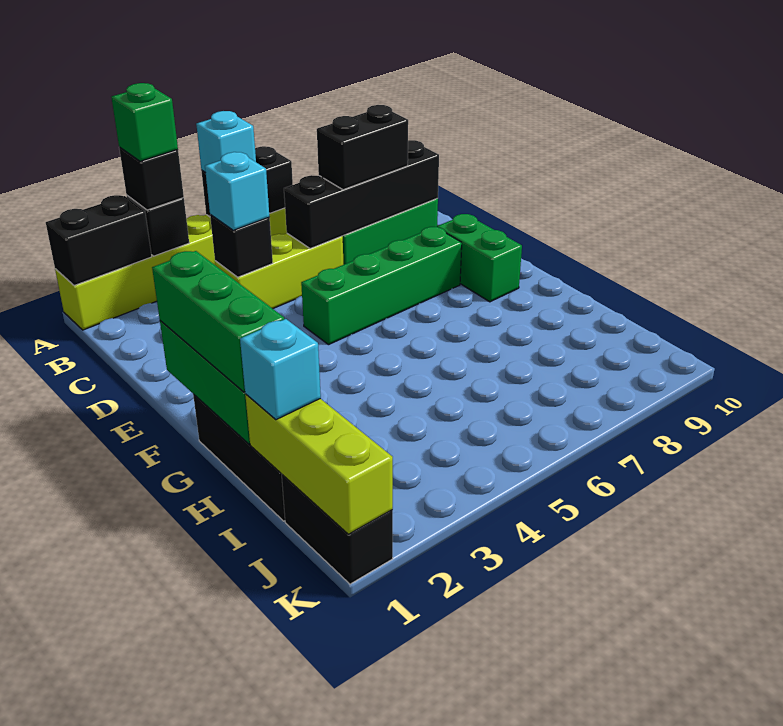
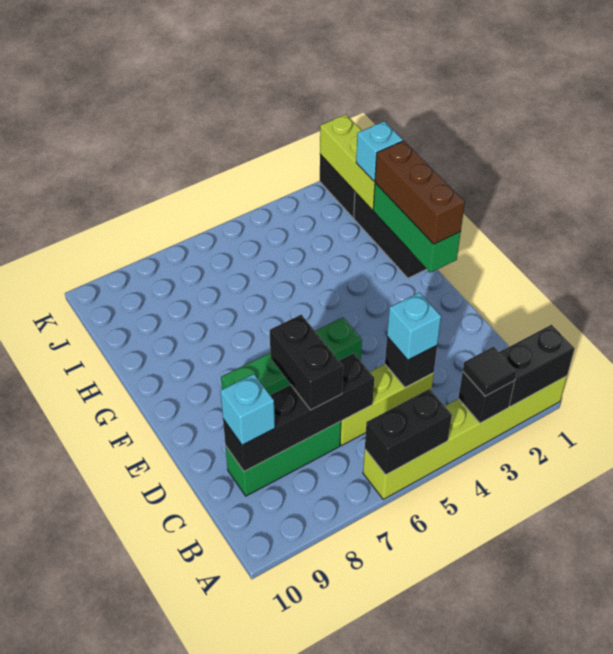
black 1x1 brick [119,147,184,210] -> black 1x1 tile [463,347,516,396]
green 1x1 brick [111,83,178,161] -> none
cyan 1x1 brick [196,111,256,173] -> cyan 1x1 brick moved to [220,374,275,445]
black 1x2 brick [317,105,408,190] -> black 1x2 brick turned to [270,315,343,410]
green 1x2 brick [437,214,522,302] -> none
green 1x3 brick [152,251,284,392] -> brown 1x3 brick [375,141,465,244]

